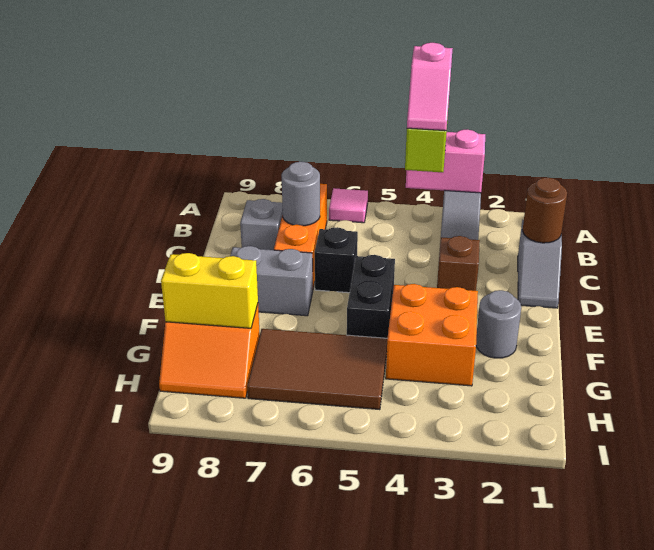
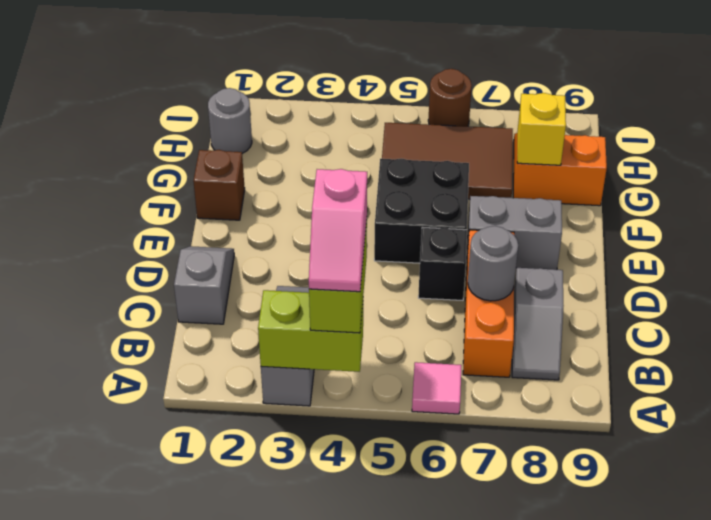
pink 1x2 brick [406,130,485,193] -> lime 1x2 brick [258,290,363,372]
pink 1x2 slope [407,43,453,131] -> pink 1x2 slope turned to [309,169,367,292]
brown 1x1 round brick [523,177,567,243] -> brown 1x1 round brick moved to [428,69,472,126]
brown 1x1 brick [437,236,480,291] -> brown 1x1 brick moved to [193,150,245,220]
black 1x2 brick [347,255,395,338] -> black 2x2 brick [374,159,469,263]
grey 1x1 round brick [476,290,521,358] -> grey 1x1 round brick moved to [208,88,252,153]
orange 2x2 brick [386,284,478,386] -> none
yellow 1x2 brick [161,253,258,328] -> yellow 1x1 brick [517,93,566,165]

